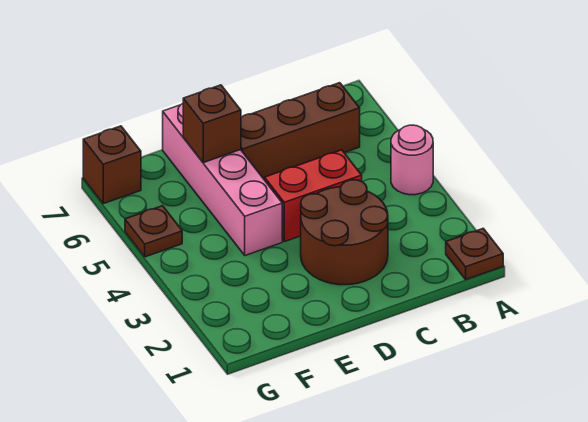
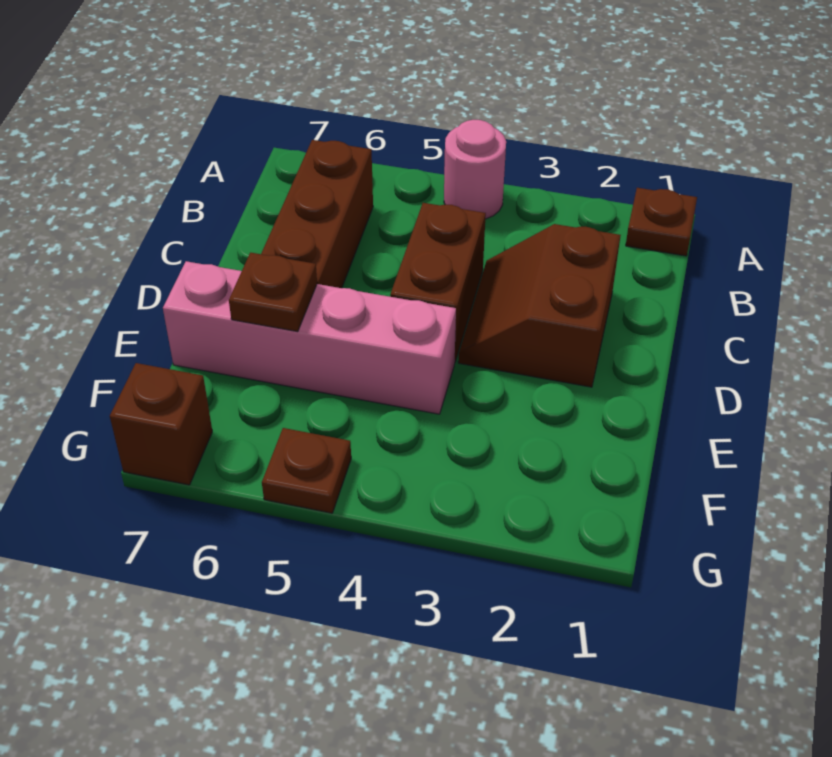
brown 2x2 round brick [301,180,388,285] -> brown 2x2 slope [458,224,621,387]
red 1x2 brick [265,150,362,242] -> brown 1x2 brick [390,203,486,361]
brown 1x1 brick [183,85,241,163] -> brown 1x1 plate [229,253,317,332]

